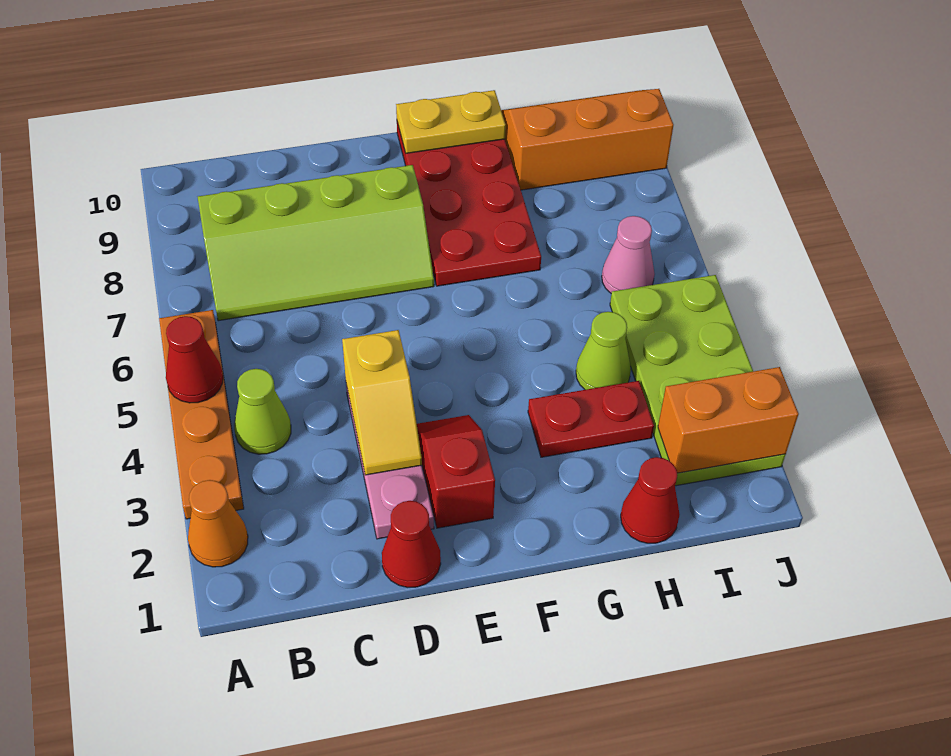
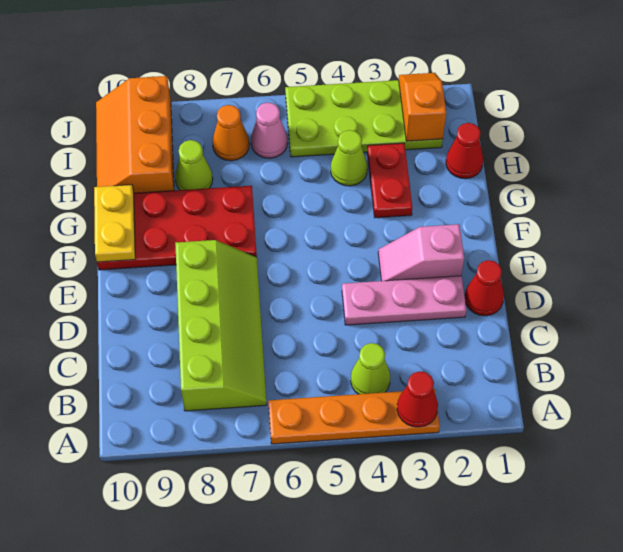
orange 1x1 cone [188,480,248,567] -> orange 1x1 cone moved to [212,105,249,161]
red 1x1 cone [166,316,223,403] -> red 1x1 cone moved to [397,371,438,427]
yellow 1x2 slope [342,330,422,475] -> none
red 1x2 slope [417,415,495,528] -> pink 1x2 slope [378,224,464,281]
none -> lime 1x1 cone [175,140,213,190]
orange 1x2 brick [658,367,799,473] -> orange 1x2 slope [399,73,446,141]

